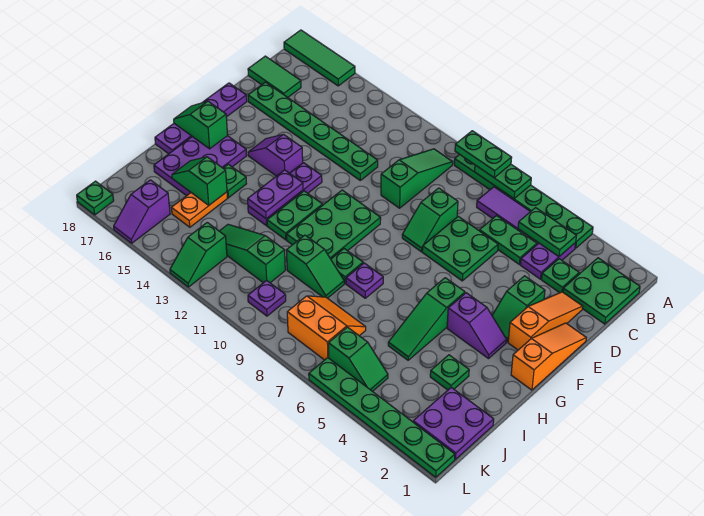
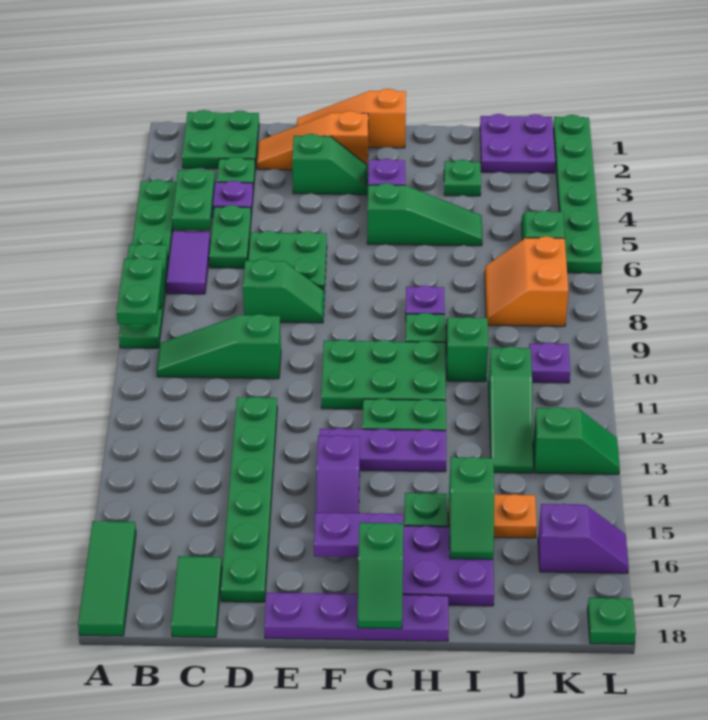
purple 1x2 plate [248,170,303,219] -> purple 1x2 plate moved to [314,512,403,557]

